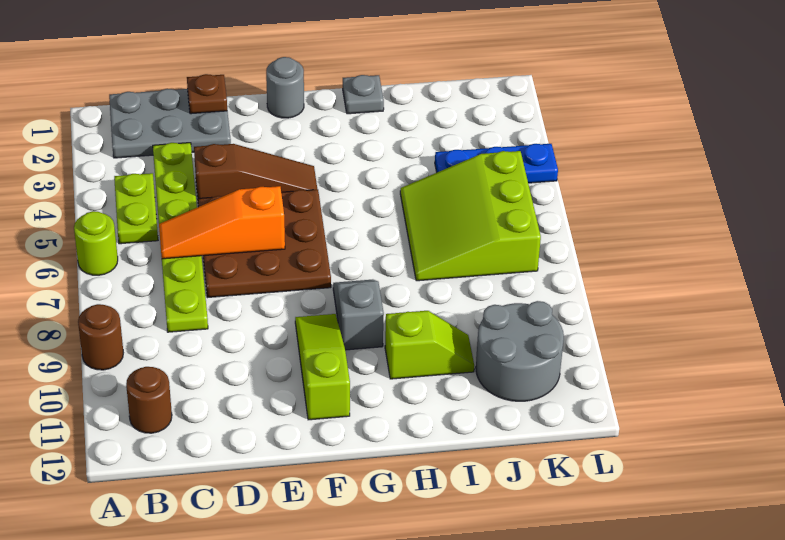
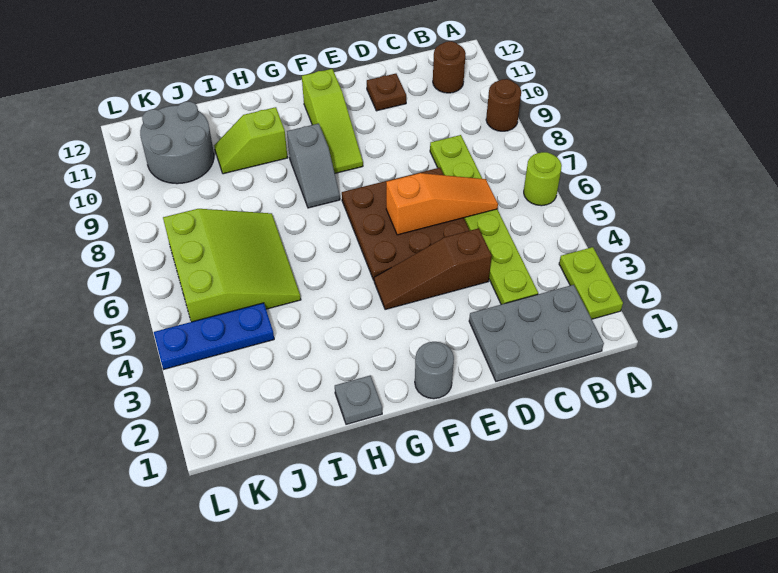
lime 1x2 plate [114,173,158,244] -> lime 1x2 plate moved to [559,247,623,319]
brown 1x1 plate [187,74,227,114] -> brown 1x1 plate moved to [367,74,406,111]

